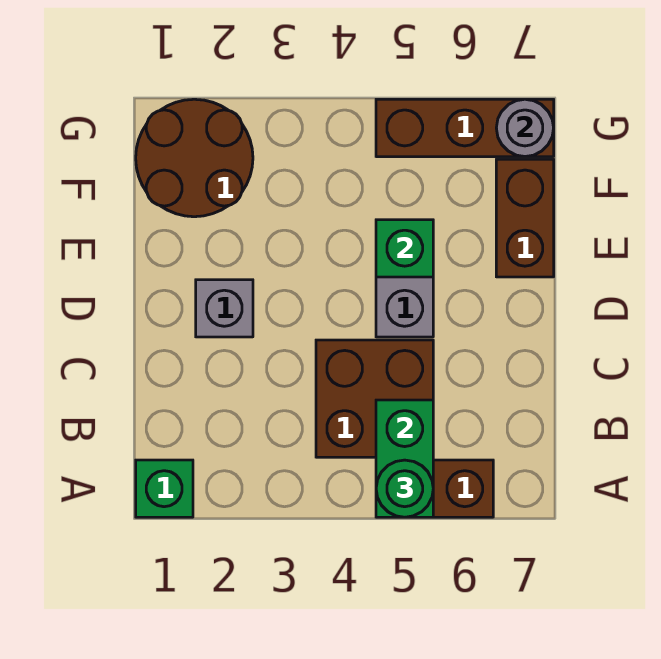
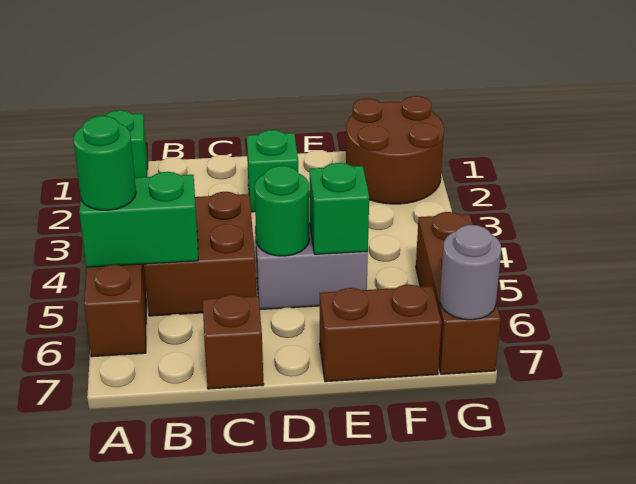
none -> brown 1x1 brick [203,295,264,389]
grey 1x1 brick [196,280,253,337] -> green 1x1 brick [247,130,298,212]
none -> green 1x1 round brick [255,166,309,256]

